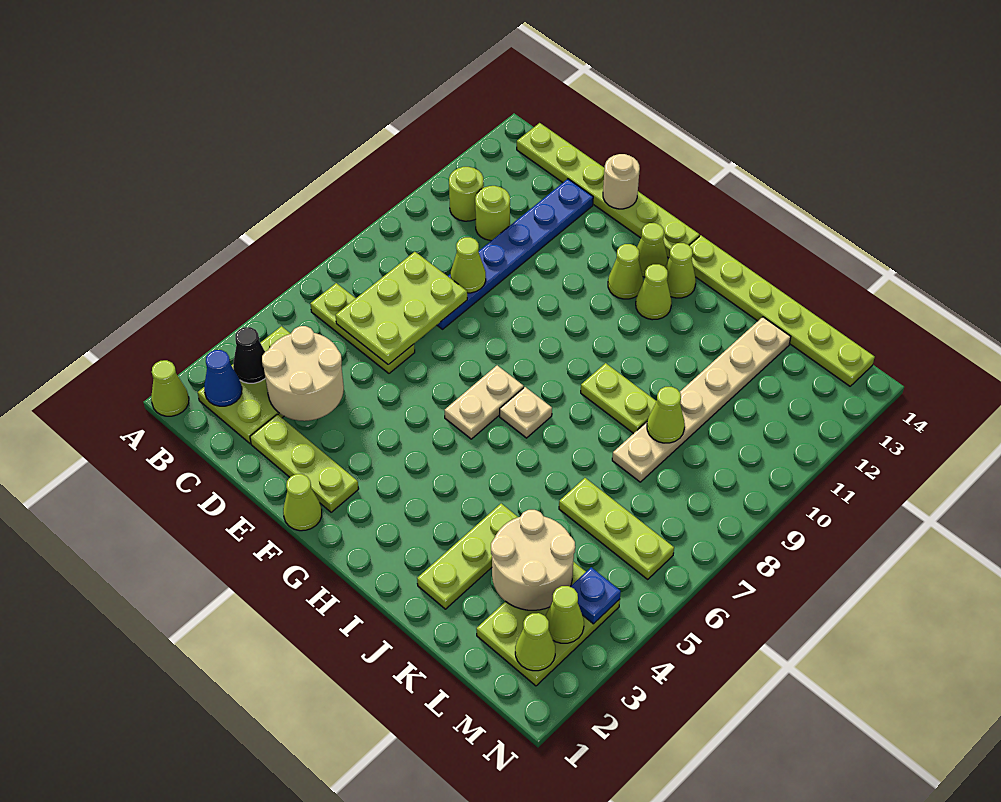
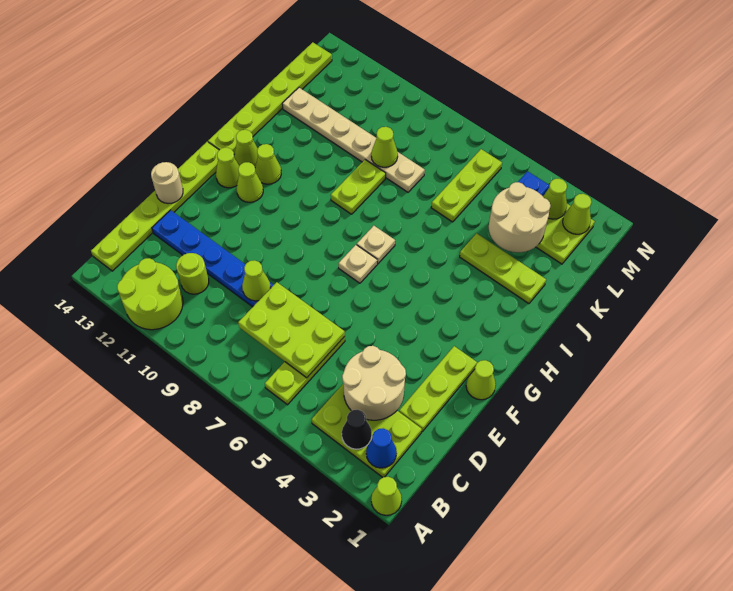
lime 1x1 round brick [449,167,484,221] -> lime 2x2 round brick [117,258,183,330]
tan 1x2 plate [445,365,524,439] -> tan 1x1 plate [339,245,377,283]

